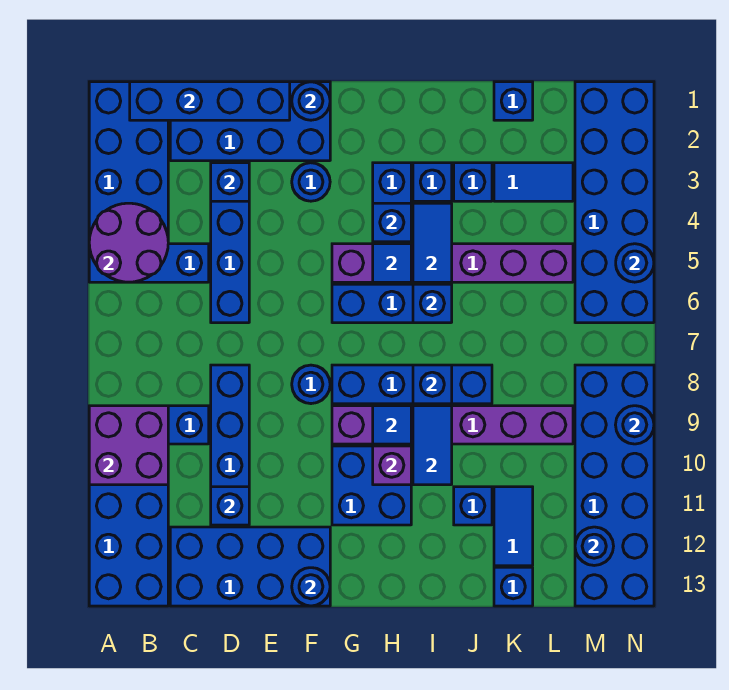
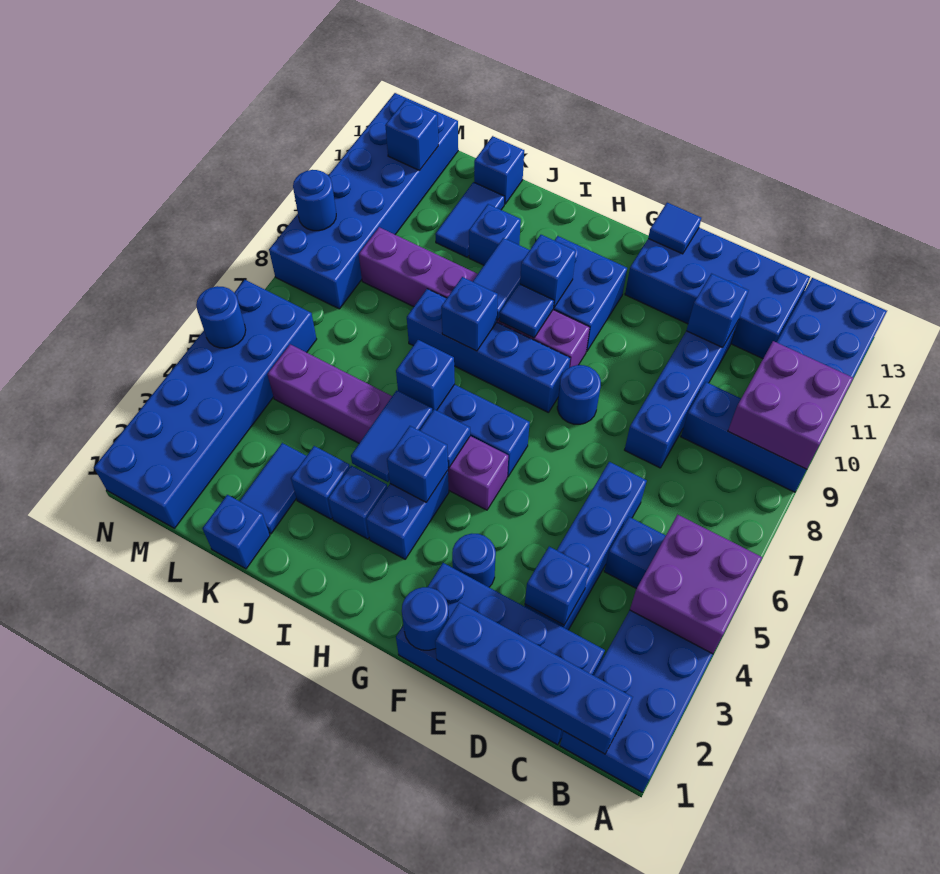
purple 2x2 round brick [89,203,168,282] -> purple 2x2 brick [630,515,762,654]
blue 1x1 round brick [292,568,330,606] -> blue 1x1 tile [648,203,701,254]
purple 1x1 brick [373,446,411,485] -> blue 1x1 brick [520,235,576,308]
blue 1x2 tile [494,163,573,201] -> blue 1x2 tile turned to [240,443,306,534]
blue 1x1 round brick [575,527,614,566] -> blue 1x1 brick [385,100,438,170]

